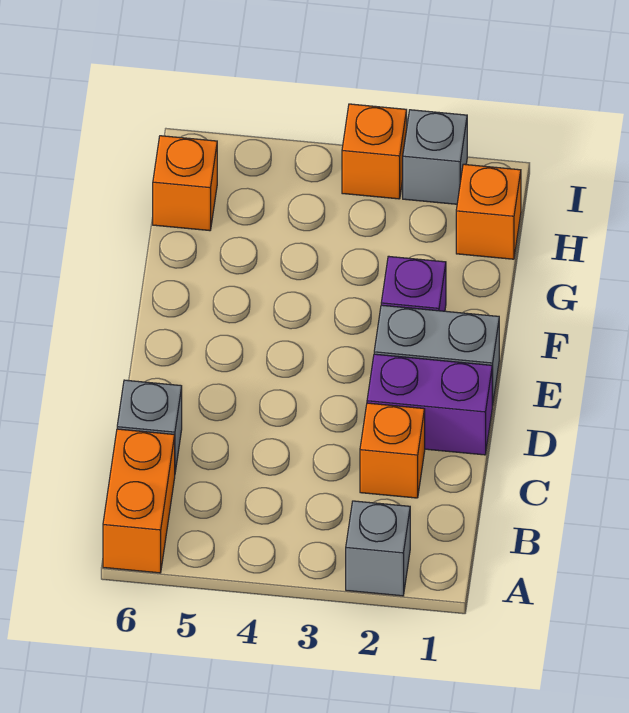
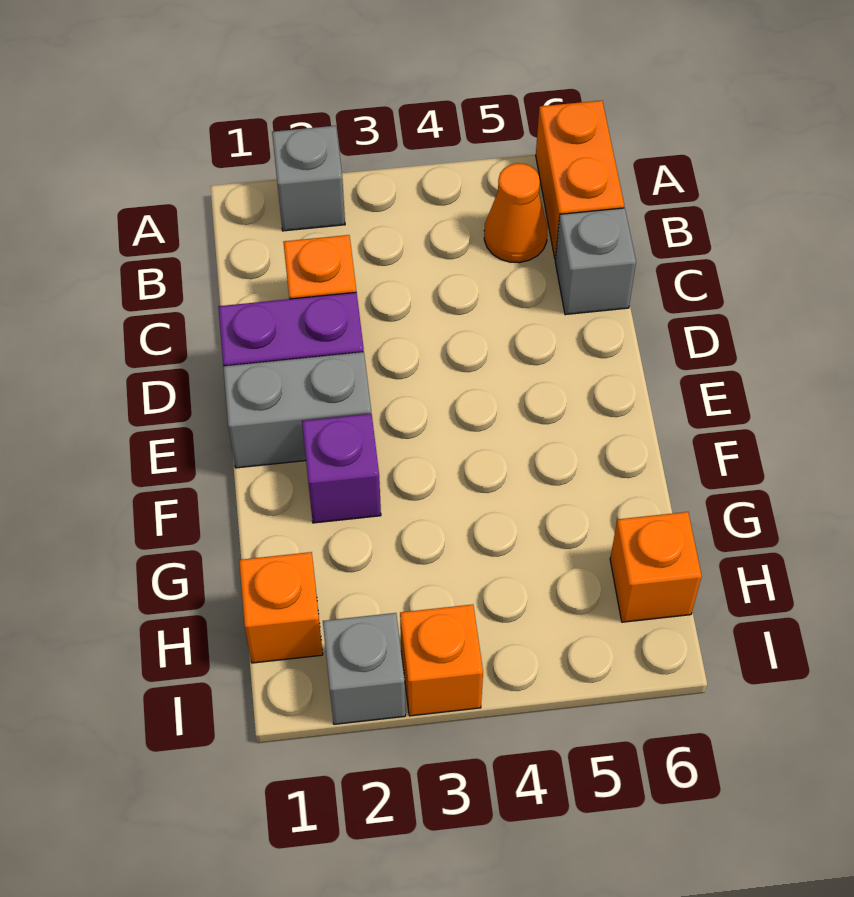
none -> orange 1x1 cone [484,163,548,263]

